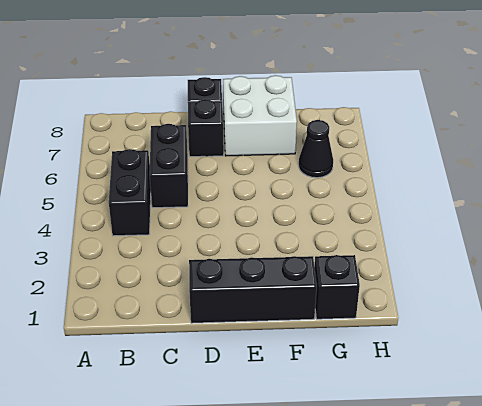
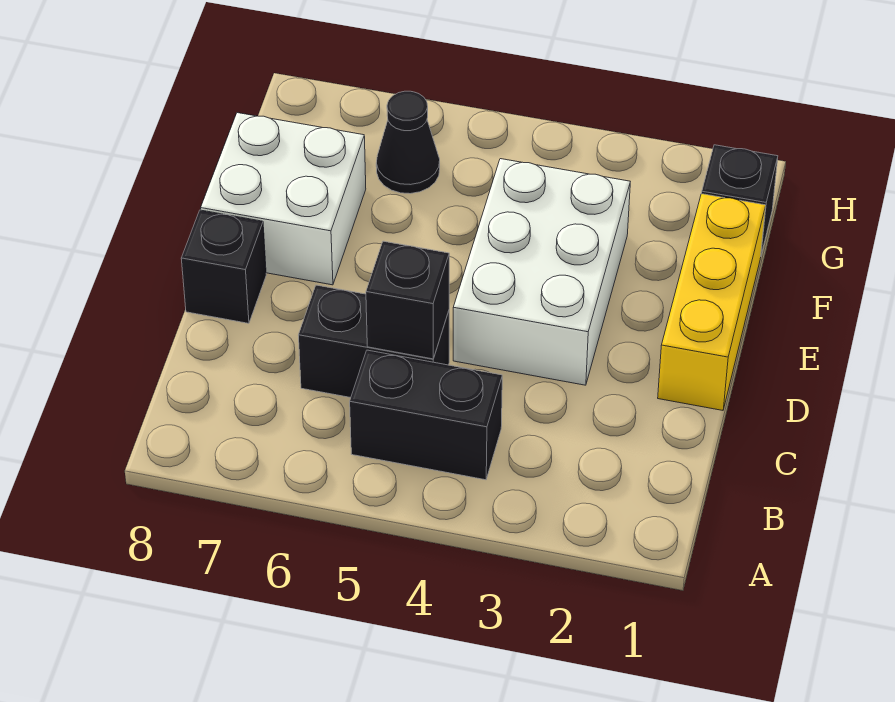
black 1x3 brick [189,256,317,323] -> yellow 1x3 brick [658,194,766,410]
none -> white 2x3 brick [453,159,630,385]
black 1x1 brick [188,99,224,157] -> black 1x1 brick moved to [366,241,449,359]

